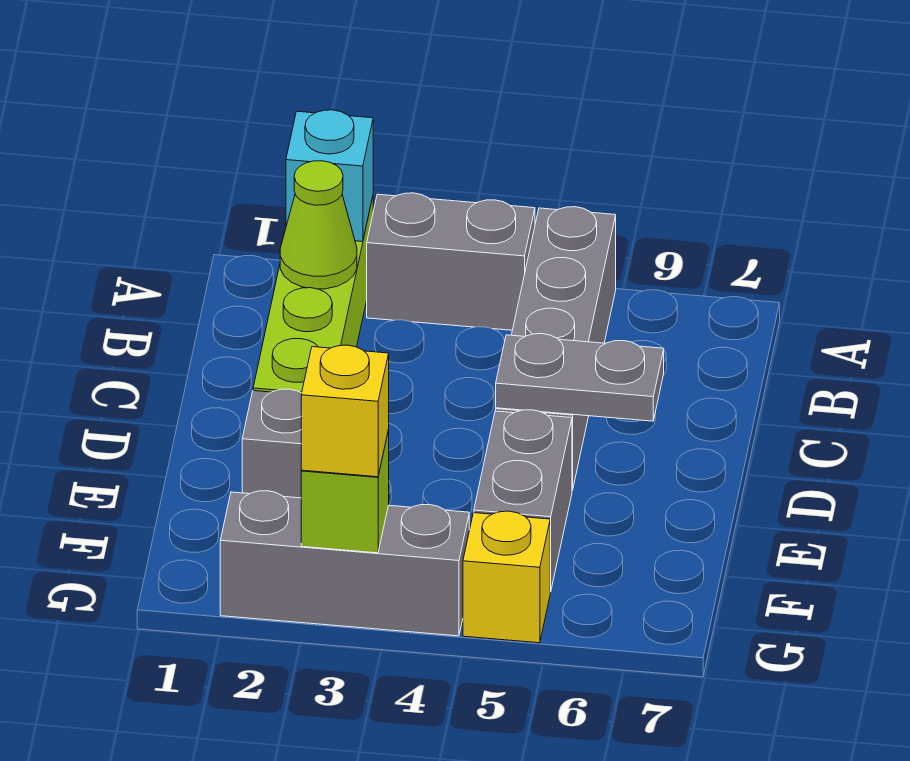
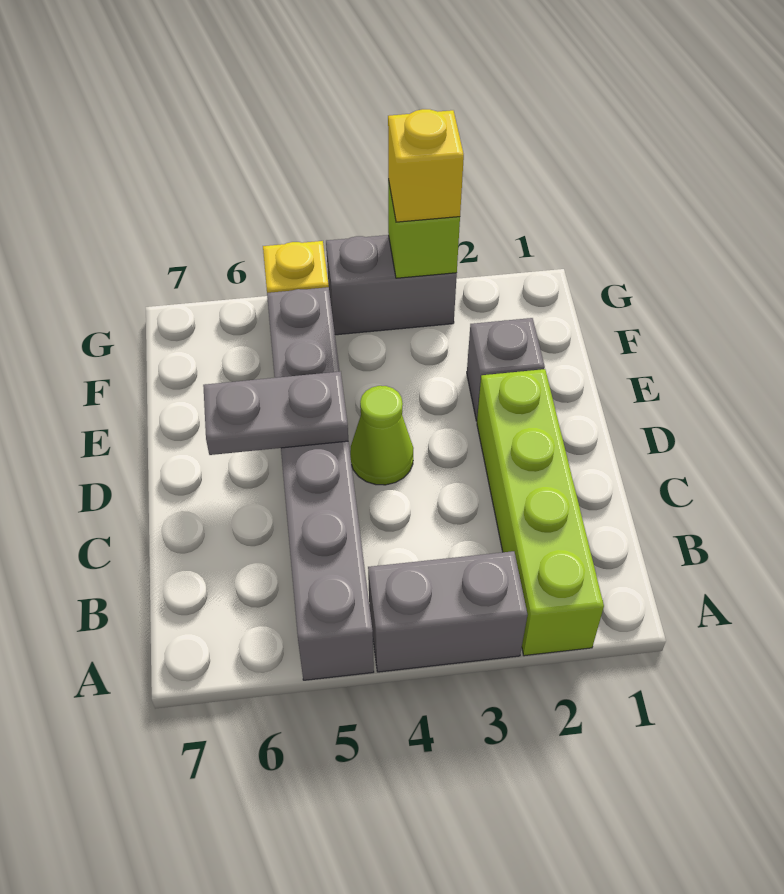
cyan 1x1 brick [286,110,373,242] -> none
lime 1x1 cone [280,161,357,289] -> lime 1x1 cone moved to [350,386,413,485]
grey 1x3 brick [220,491,469,636] -> grey 1x2 brick [326,235,457,335]

